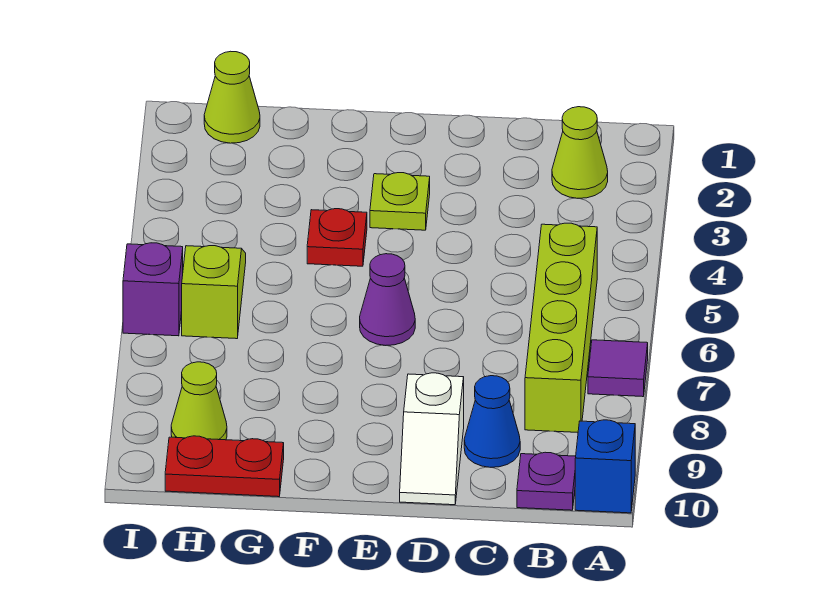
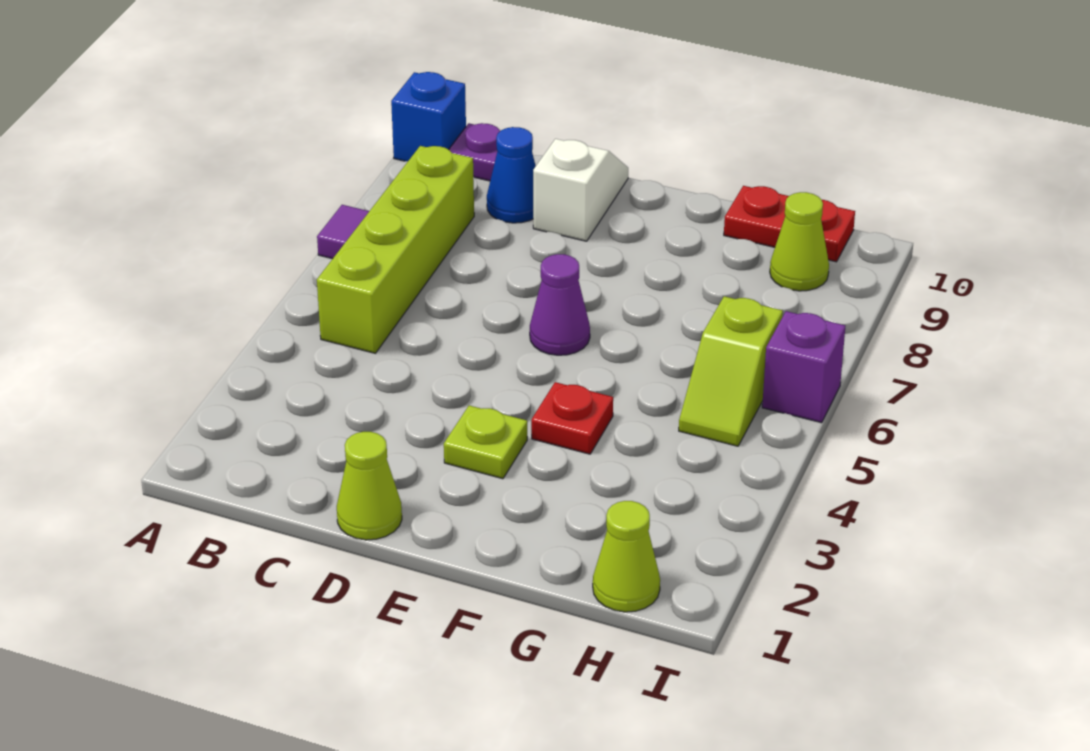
lime 1x1 cone [552,107,608,198] -> lime 1x1 cone moved to [337,432,402,540]

